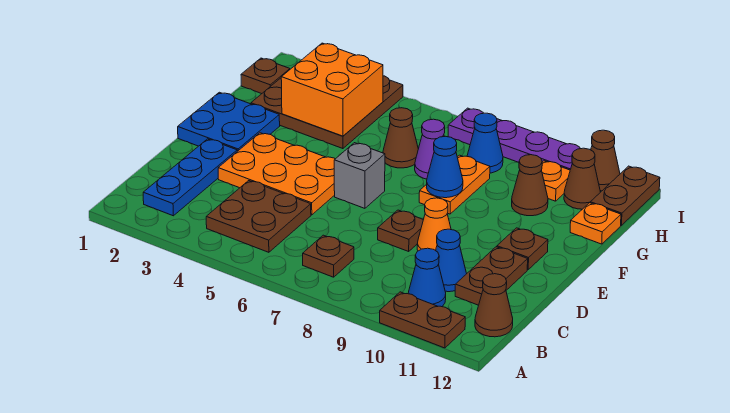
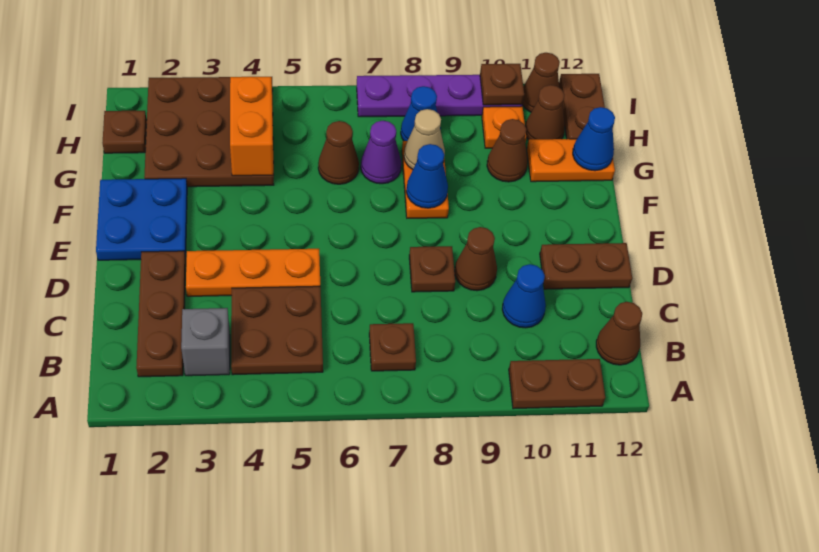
blue 1x3 plate [143,139,237,216] -> brown 1x3 plate [136,251,186,377]
blue 1x1 cone [408,248,446,307] -> blue 1x1 cone moved to [573,107,615,171]
brown 1x2 plate [455,247,528,305] -> brown 1x2 plate turned to [540,243,632,289]
orange 2x3 plate [218,133,335,215] -> orange 1x3 plate [186,249,320,296]
orange 1x1 cone [417,198,451,251] -> brown 1x1 cone [455,227,497,291]
grey 1x1 brick [334,143,385,208] -> grey 1x1 brick moved to [181,308,230,376]
brown 1x1 plate [497,228,548,270] -> brown 1x1 plate moved to [480,64,524,105]
orange 2x2 brick [281,43,383,136] -> orange 1x2 brick [230,77,274,176]
none -> tan 1x1 cone [404,109,445,170]
orange 1x1 plate [570,203,621,244] -> orange 1x2 plate [527,139,615,182]

